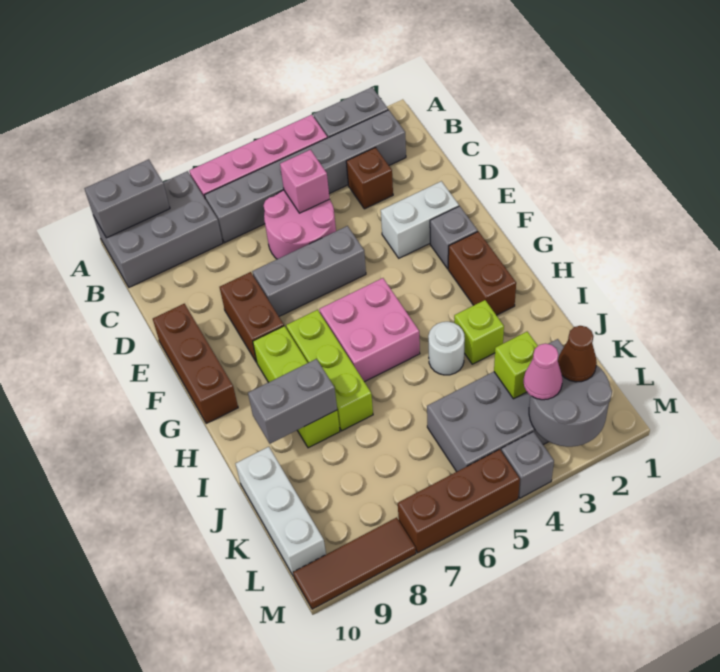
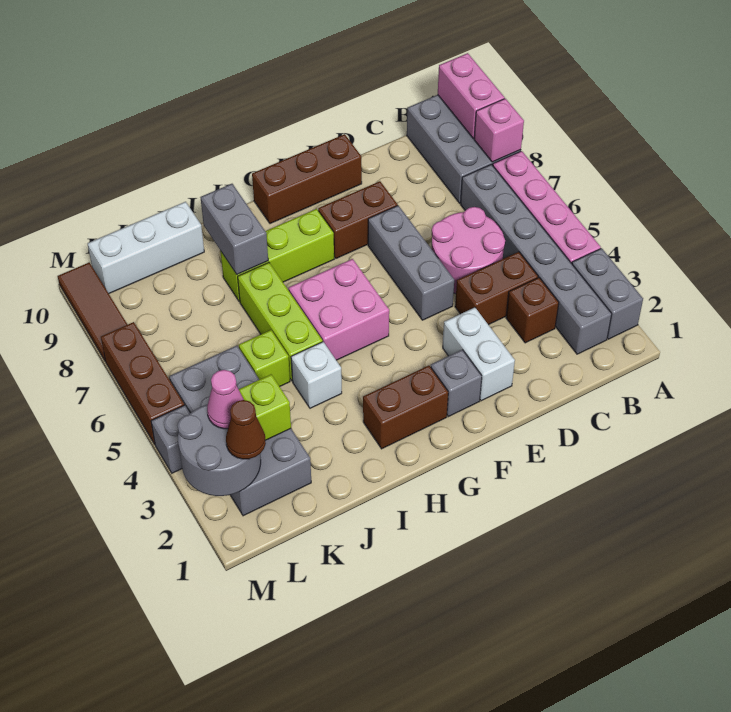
grey 1x2 brick [84,159,170,238] -> pink 1x2 brick [438,53,505,139]
none -> brown 1x2 brick [455,252,538,325]
pink 1x1 brick [280,150,330,213] -> pink 1x1 brick moved to [474,99,524,162]
lime 1x3 brick [286,310,373,431] -> lime 1x3 brick turned to [238,263,323,381]
lime 1x1 brick [454,300,504,364] -> lime 1x1 brick moved to [239,330,290,387]
white 1x1 round brick [428,322,465,375] -> white 1x1 brick [291,342,342,408]

